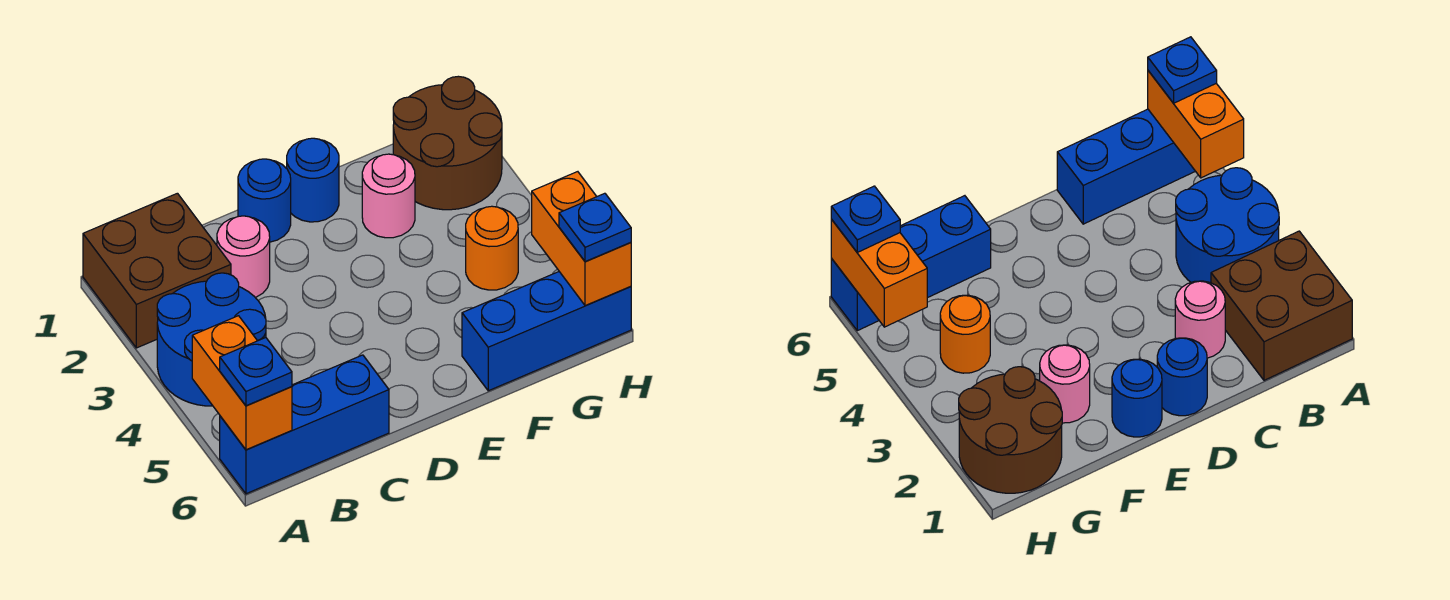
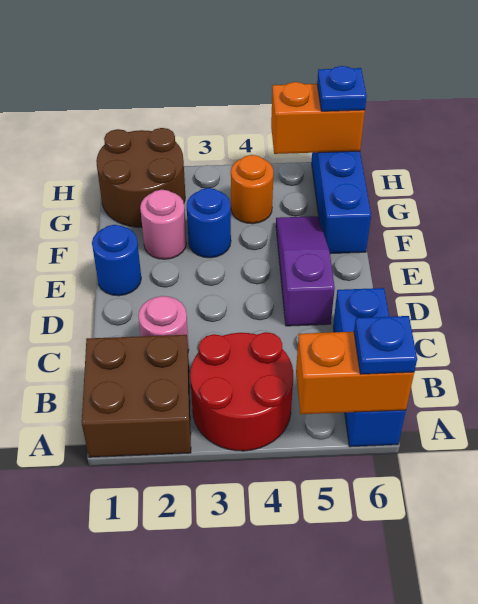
blue 2x2 round brick [157,273,266,406] -> red 2x2 round brick [190,332,293,451]
blue 1x1 round brick [238,159,291,242] -> blue 1x1 round brick moved to [187,188,231,258]
none -> purple 1x3 slope [276,216,335,326]

